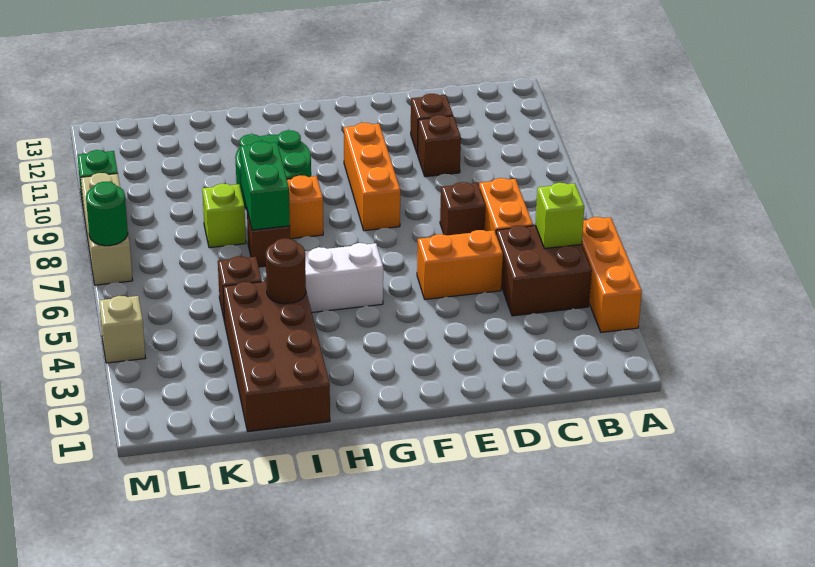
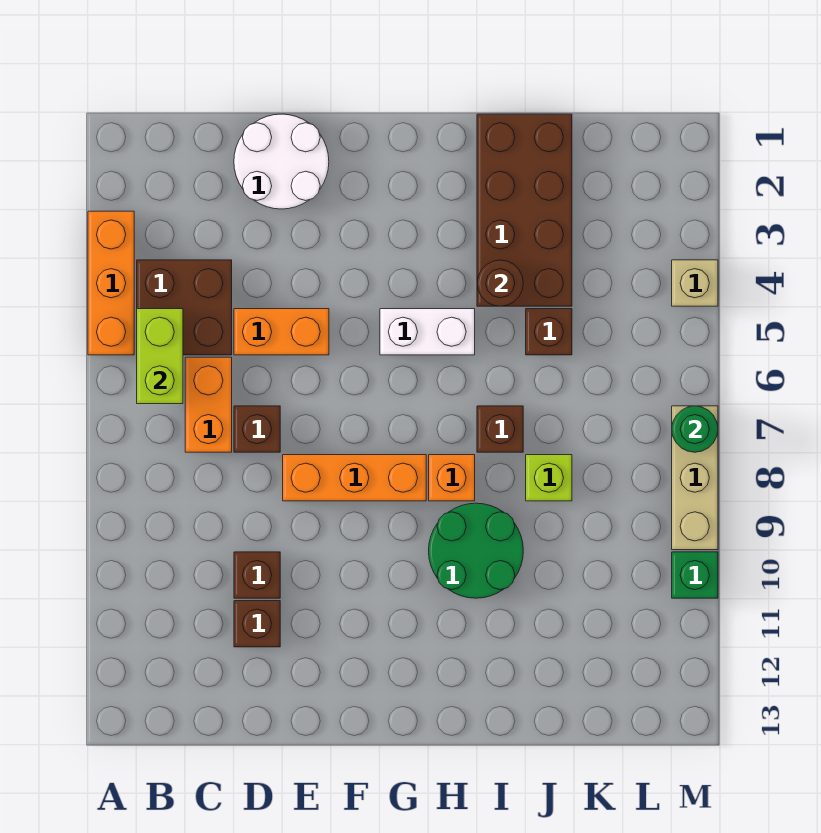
lime 1x1 brick [535,183,584,249] -> lime 1x2 brick [137,309,183,404]
none -> white 2x2 round brick [234,114,329,209]
orange 1x3 brick [344,123,400,231] -> orange 1x3 brick turned to [283,455,426,501]
green 1x2 brick [240,141,290,230] -> none

